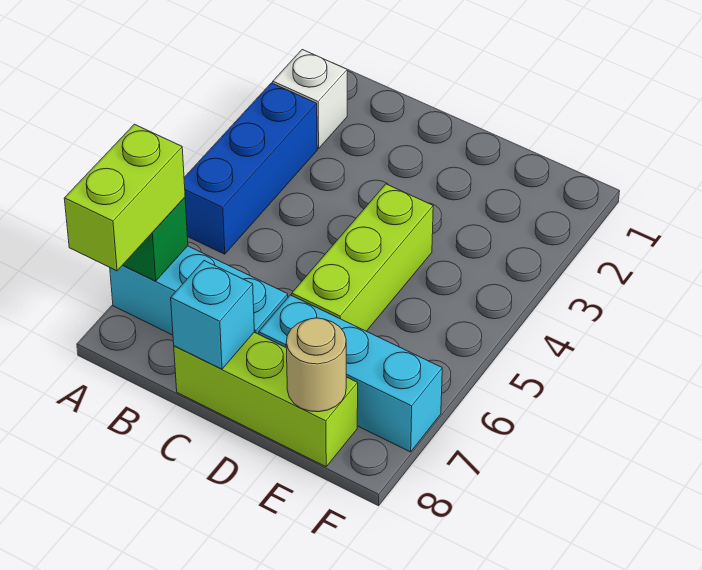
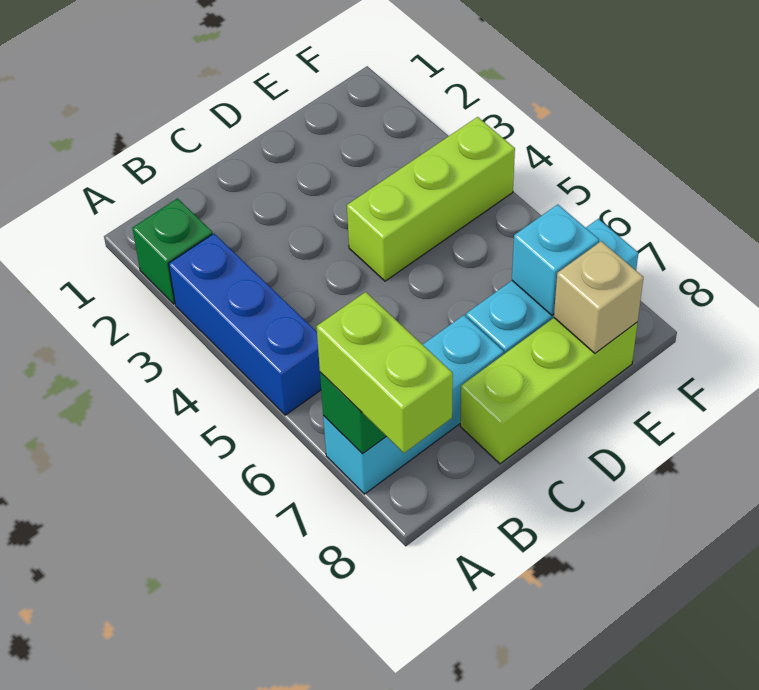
white 1x1 brick [273,50,347,149] -> green 1x1 brick [132,199,213,304]
cyan 1x1 brick [171,261,254,369] -> cyan 1x1 brick moved to [512,204,599,315]
lime 1x3 brick [292,184,433,331] -> lime 1x3 brick turned to [347,117,515,281]
tan 1x1 round brick [286,318,346,412] -> tan 1x1 brick [554,241,644,353]

